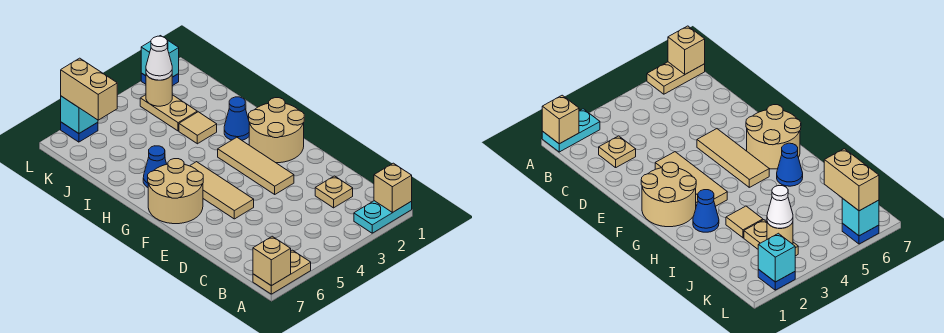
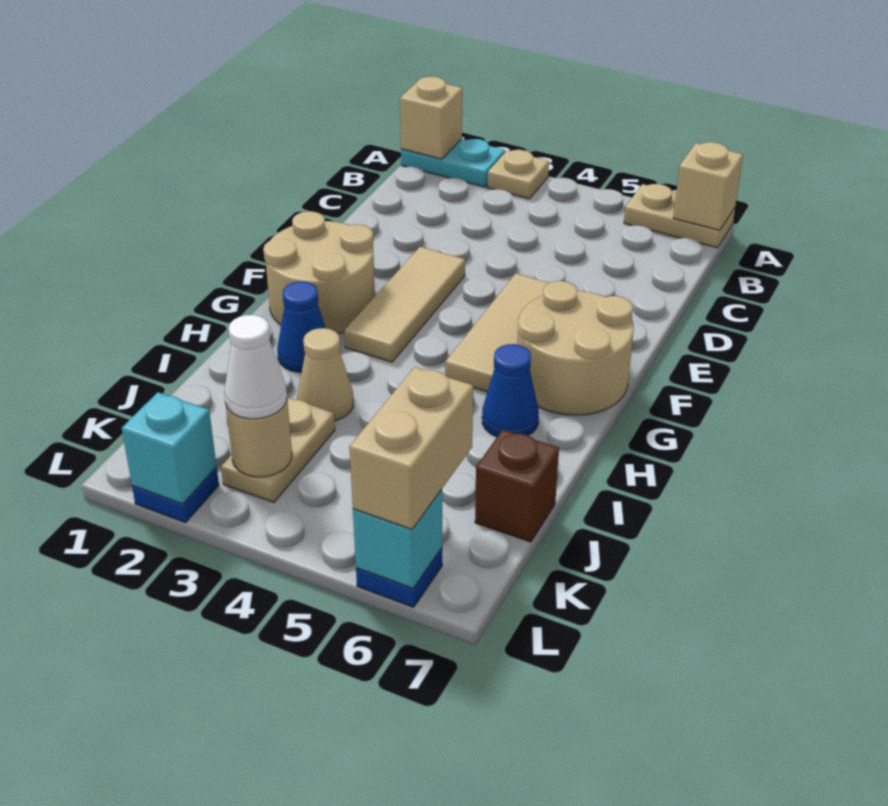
tan 1x1 plate [315,176,353,208] -> tan 1x1 plate moved to [487,150,549,199]
tan 1x1 tile [179,112,217,144] -> tan 1x1 cone [297,328,354,421]
none -> brown 1x1 brick [475,430,559,542]

